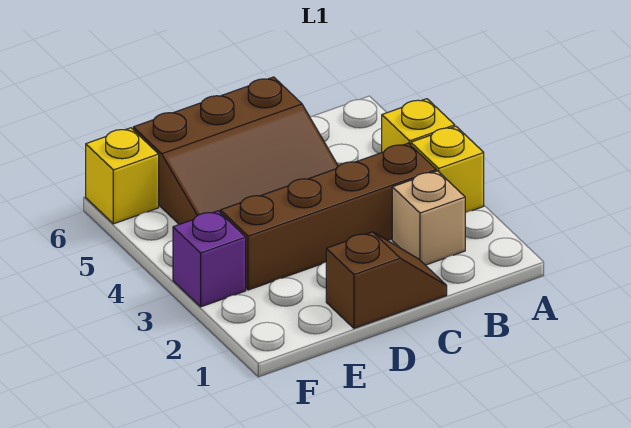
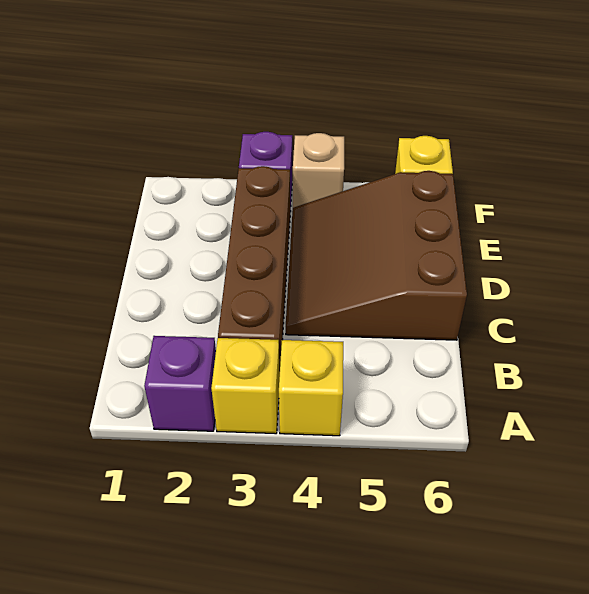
none -> purple 1x1 brick [144,336,216,431]
tan 1x1 brick [392,171,465,265] -> tan 1x1 brick moved to [293,133,344,208]
brown 1x2 slope [326,232,447,328] -> none

